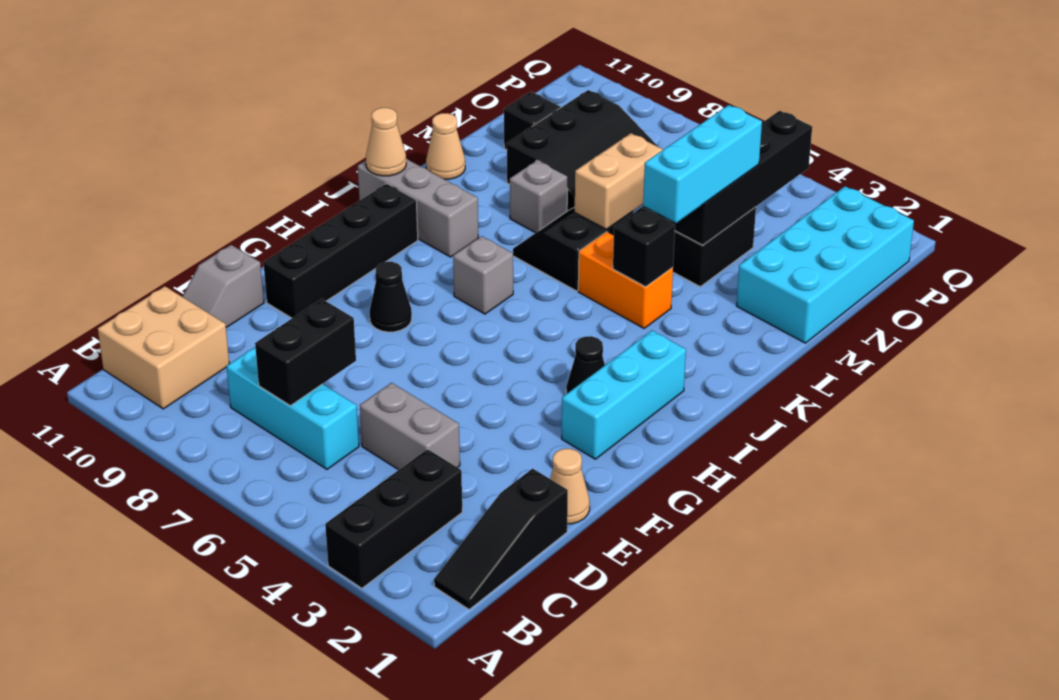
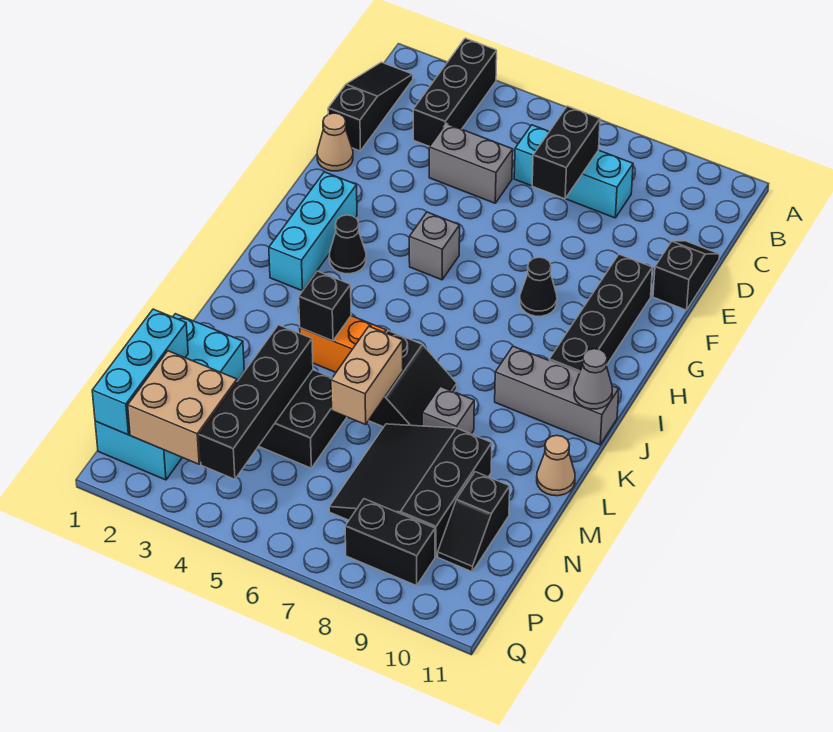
tan 2x2 brick [98,286,229,409] -> tan 2x2 brick moved to [128,351,237,464]
grey 1x2 slope [182,245,264,328] -> black 1x2 slope [653,241,719,310]
grey 1x1 brick [453,236,513,314] -> grey 1x1 brick moved to [409,212,460,280]
tan 1x1 cone [366,108,406,176] -> grey 1x1 cone [574,349,612,409]
cyan 1x3 brick [643,105,762,223] -> cyan 1x3 brick moved to [92,309,188,435]
none -> black 1x2 brick [345,499,435,586]

